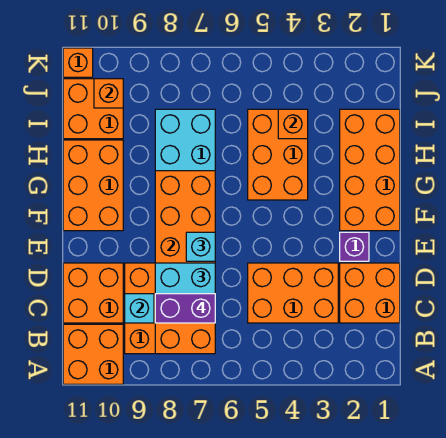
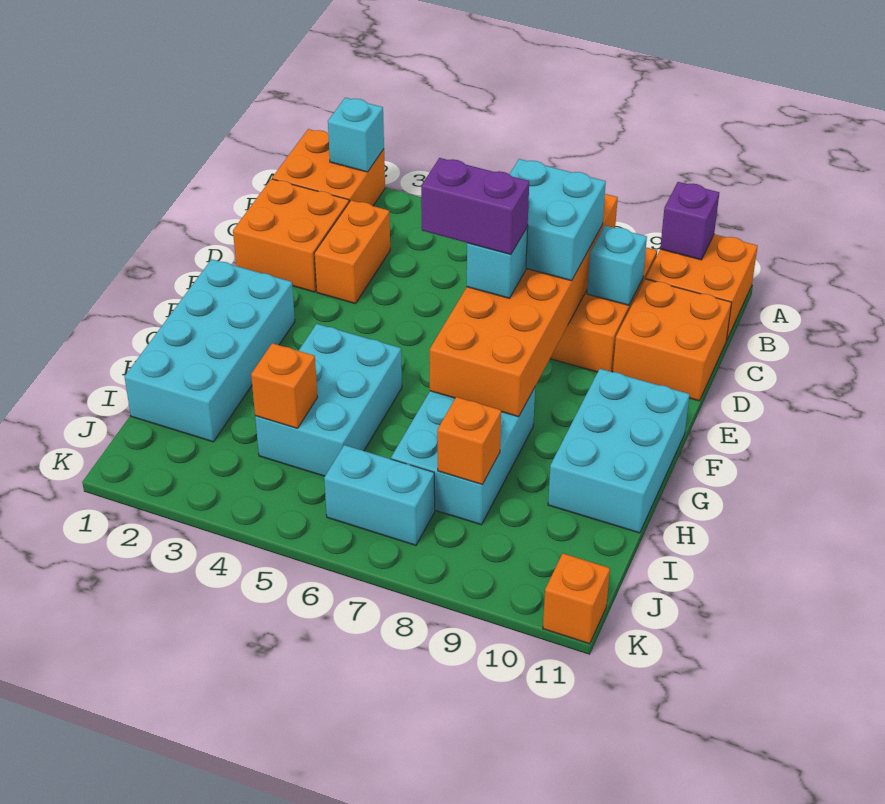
none -> cyan 1x1 brick [328,98,384,172]
orange 2x3 brick [248,263,338,323] -> orange 1x2 brick [314,200,390,304]
purple 1x2 brick [155,294,215,323] -> purple 1x2 brick moved to [421,158,529,255]
purple 1x1 brick [340,232,369,261] -> purple 1x1 brick moved to [660,182,719,260]
orange 2x4 brick [340,109,400,231] -> cyan 2x4 brick [125,259,295,442]
orange 2x3 brick [63,140,123,231] -> cyan 2x3 brick [548,369,690,533]
orange 2x3 brick [248,109,308,200] -> cyan 2x3 brick [255,324,402,476]
orange 2x2 brick [63,79,123,139] -> orange 2x2 brick moved to [272,129,385,206]
none -> cyan 1x2 brick [324,445,435,545]
orange 1x1 brick [94,79,123,108] -> orange 1x1 brick moved to [437,397,501,484]

